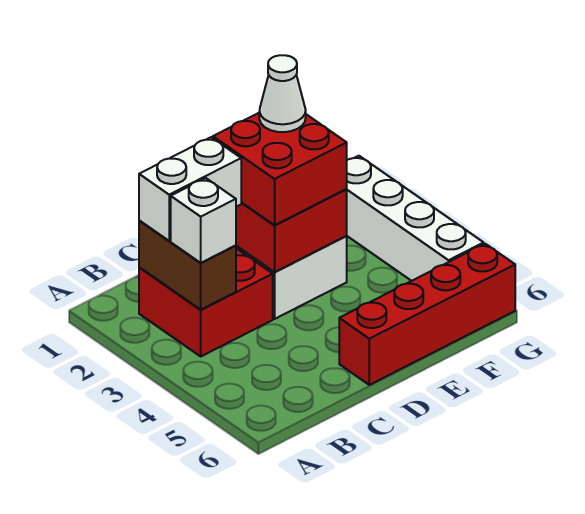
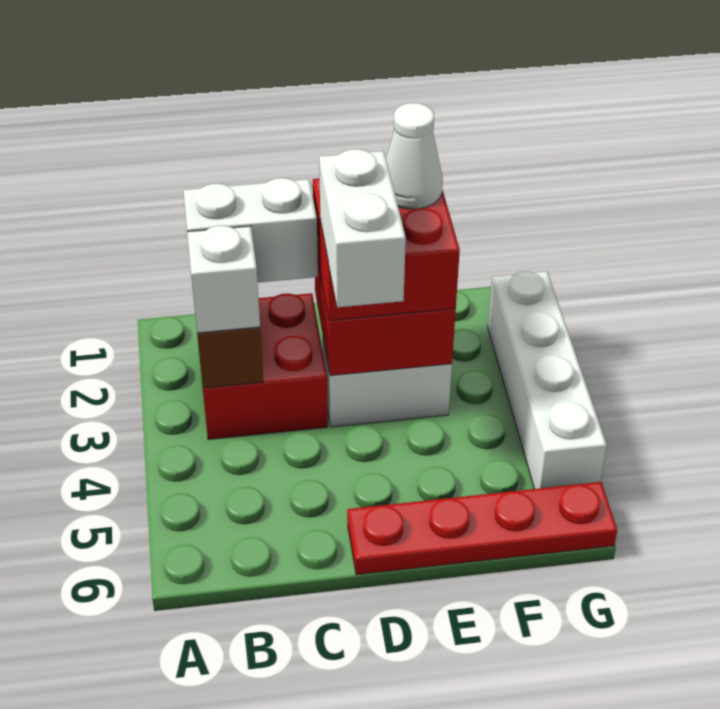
none -> white 1x2 brick [319,149,406,307]
red 1x4 brick [339,244,515,385] -> red 1x4 plate [347,482,617,575]

